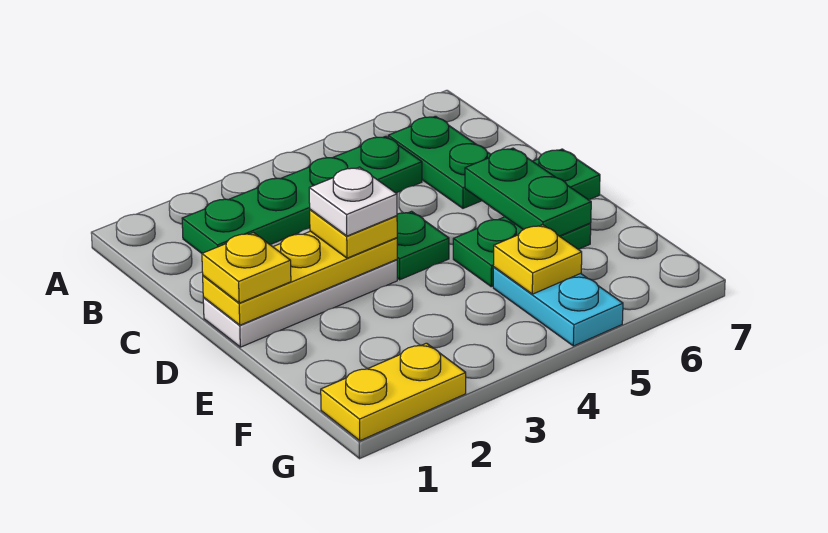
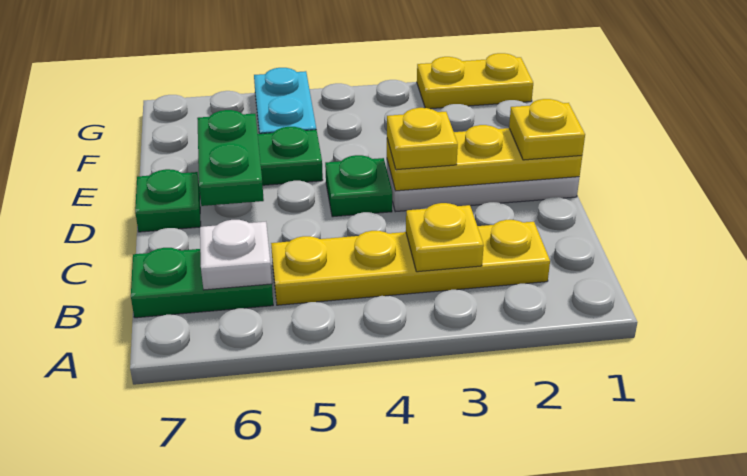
green 1x4 plate [182,136,422,253] -> yellow 1x4 plate [271,220,550,305]
green 1x2 plate [388,116,491,208] -> green 1x2 plate turned to [131,248,273,318]
white 1x1 plate [309,167,397,236] -> white 1x1 plate moved to [200,220,272,290]
yellow 1x1 plate [493,225,582,294] -> yellow 1x1 plate moved to [406,203,484,272]

